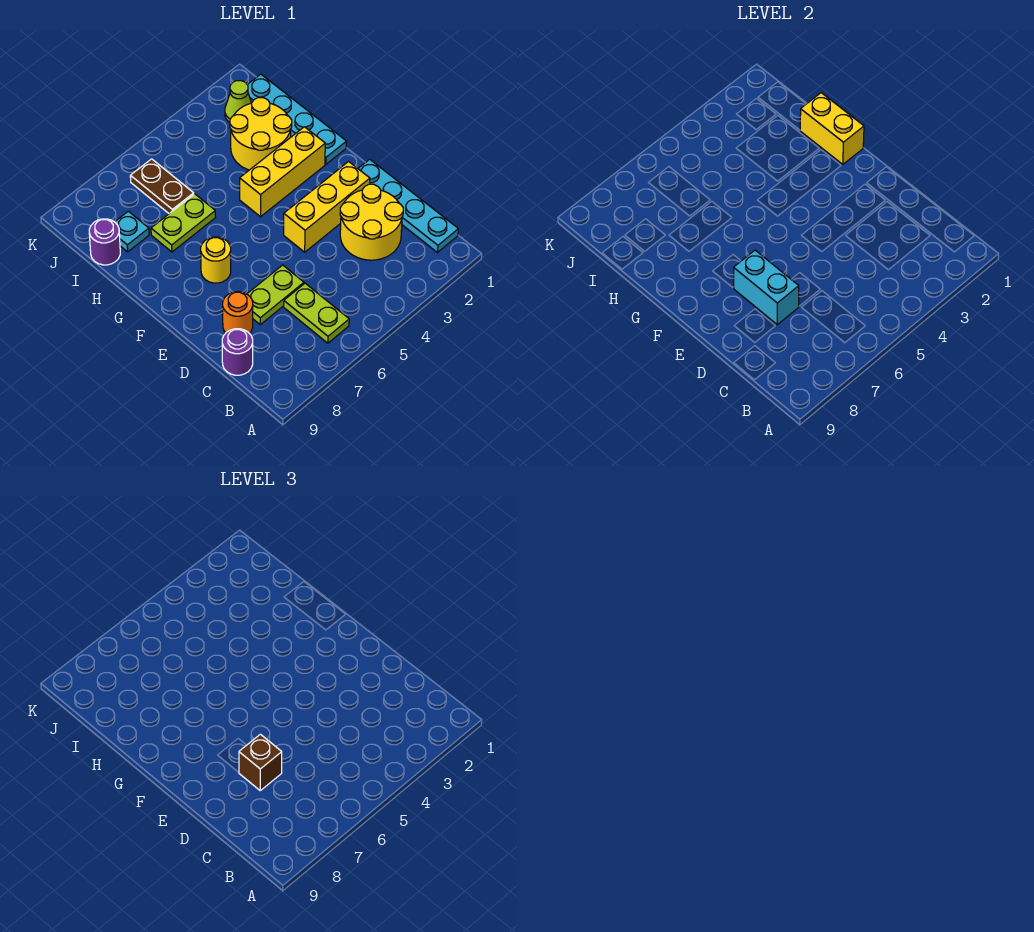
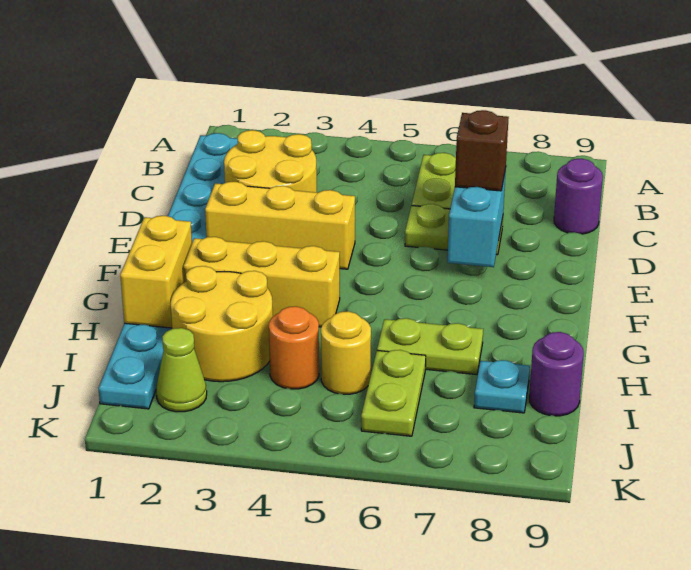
orange 1x1 round brick [223,292,253,333] -> orange 1x1 round brick moved to [269,306,319,389]
yellow 1x1 round brick [201,237,231,283] -> yellow 1x1 round brick moved to [321,311,371,394]
brown 1x2 plate [130,159,194,214] -> lime 1x2 plate [361,350,426,436]

